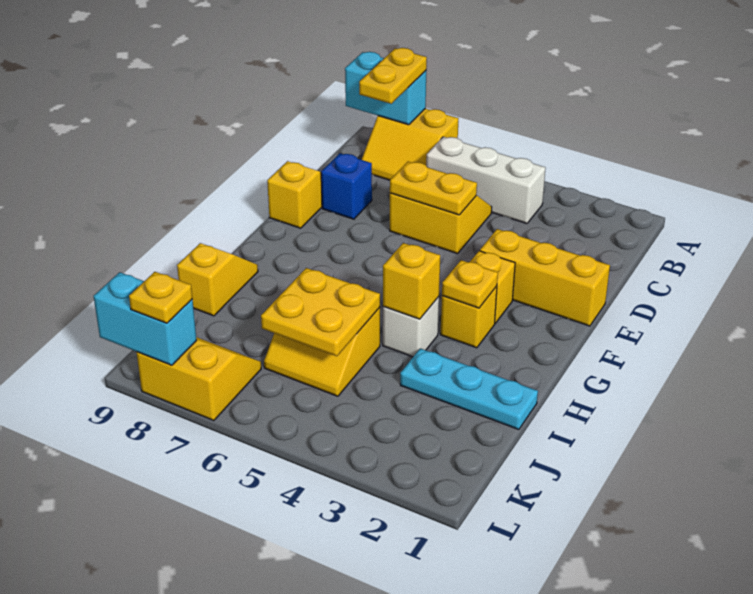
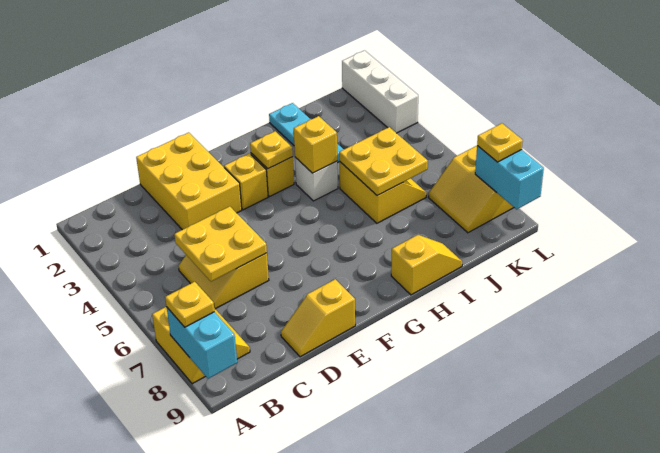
yellow 1x2 plate [359,48,427,104] -> yellow 1x1 plate [165,282,214,327]
white 1x3 brick [426,137,545,224] -> white 1x3 brick moved to [342,50,418,133]
yellow 1x2 plate [390,162,477,215] -> yellow 2x2 plate [174,206,267,281]
blue 1x1 brick [321,153,372,219] -> none
yellow 1x3 brick [480,229,610,326] -> yellow 2x3 brick [136,132,242,230]
yellow 1x2 slope [177,243,258,316] -> yellow 1x2 slope turned to [391,235,462,295]

